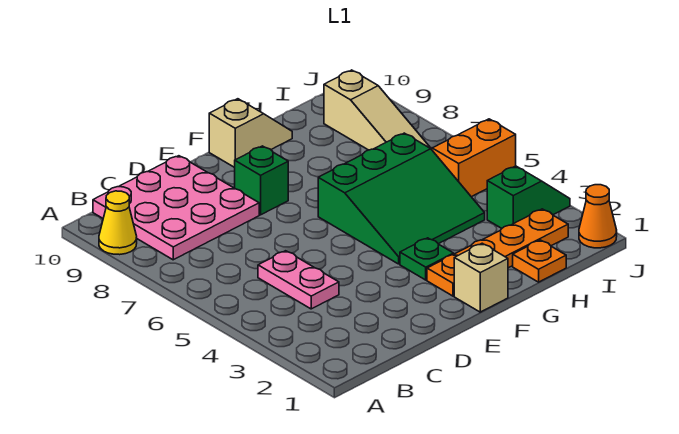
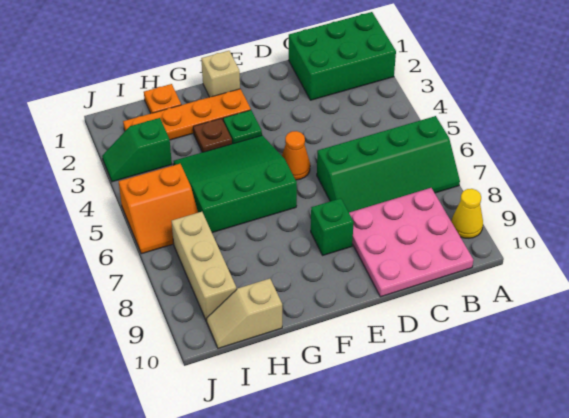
none -> green 2x3 brick [289,12,396,100]
none -> green 2x4 slope [317,116,460,212]
pink 1x2 plate [258,251,339,309] -> none
tan 1x2 slope [209,99,292,168] -> tan 1x2 slope moved to [207,279,282,348]
none -> brown 1x1 plate [193,118,232,152]
tan 1x3 slope [324,70,431,150] -> tan 1x3 brick [172,212,237,321]
orange 1x1 cone [579,185,617,248] -> orange 1x1 cone moved to [282,131,310,180]

